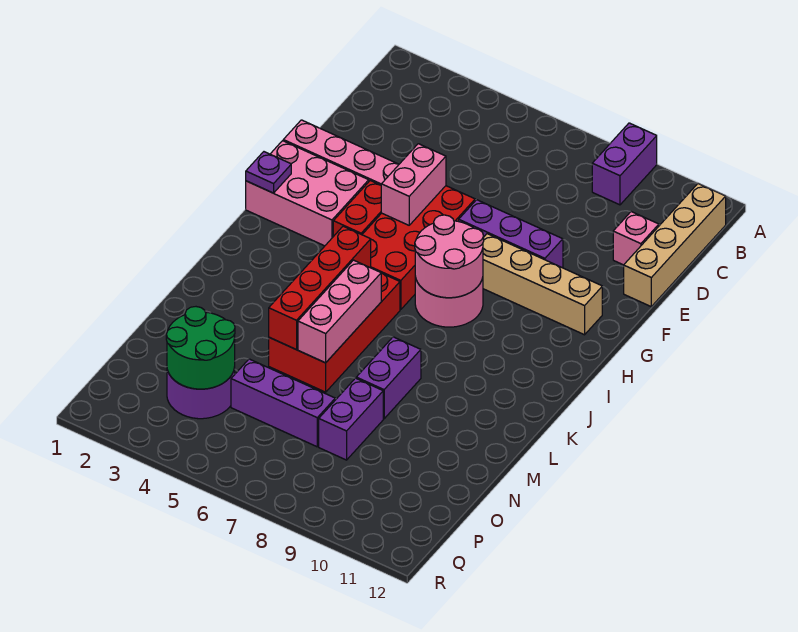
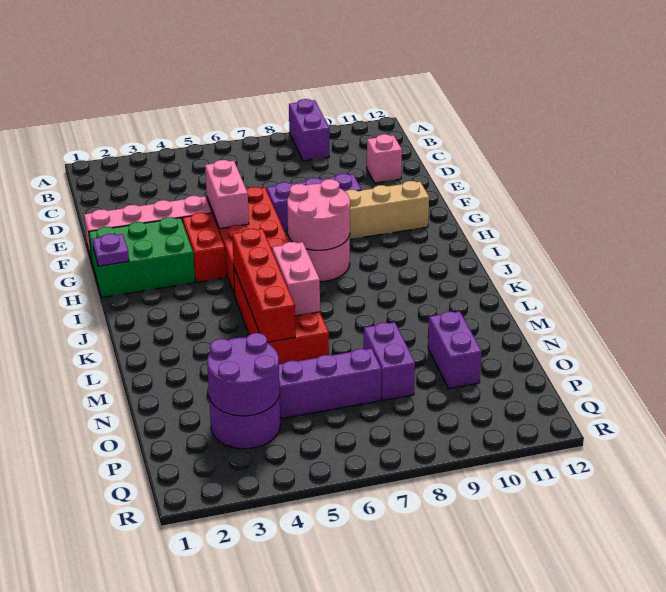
tan 1x4 brick [624,184,726,306] -> none
pink 2x3 brick [246,141,369,246] -> green 2x3 brick [89,217,195,297]
pink 1x3 brick [298,260,381,363] -> pink 1x2 brick [272,242,320,316]
purple 1x2 brick [356,337,421,419] -> purple 1x2 brick moved to [428,311,482,388]
green 2x2 round brick [166,307,235,389] -> purple 2x2 round brick [207,333,279,416]

